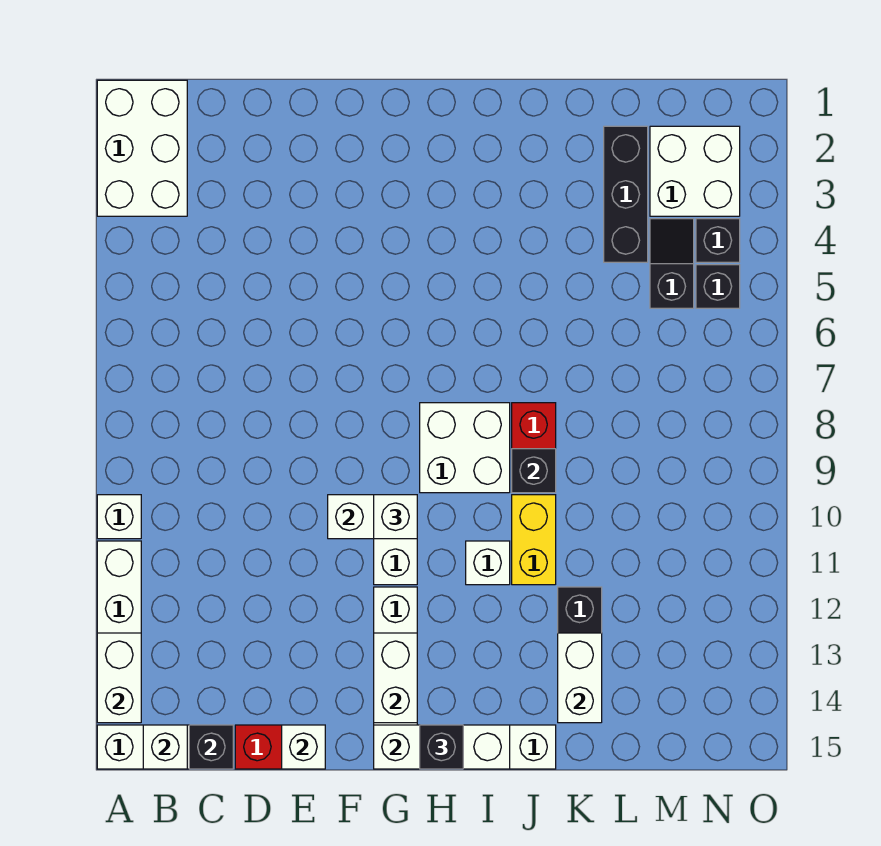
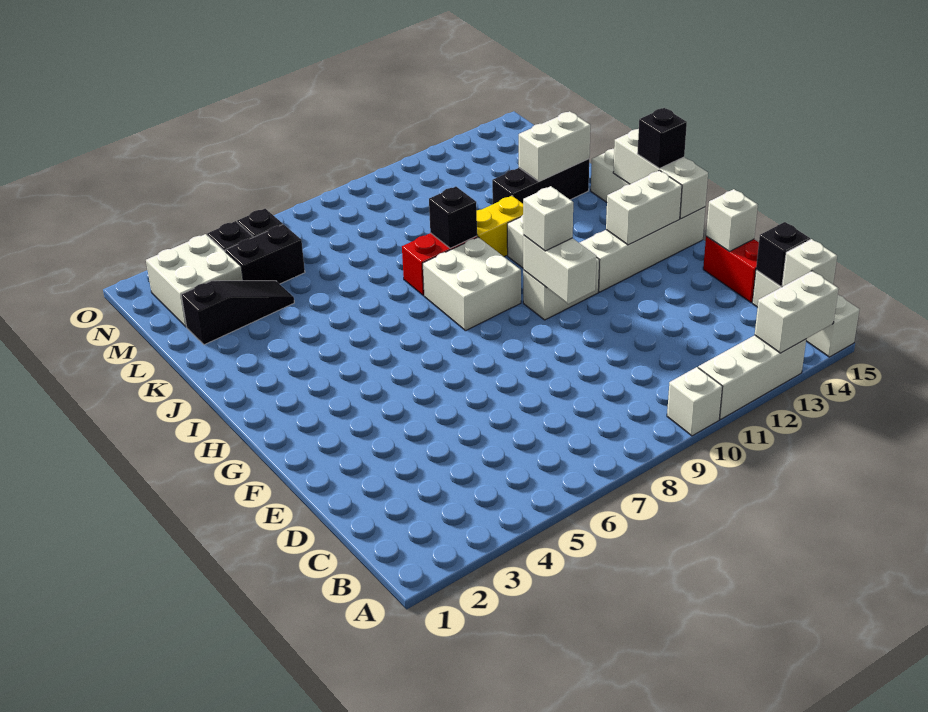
white 2x3 brick [97,80,187,216] -> none
black 1x3 brick [604,126,648,262] -> black 1x3 slope [181,281,294,345]
black 1x2 slope [650,219,694,308] -> black 1x2 brick [225,224,305,284]

